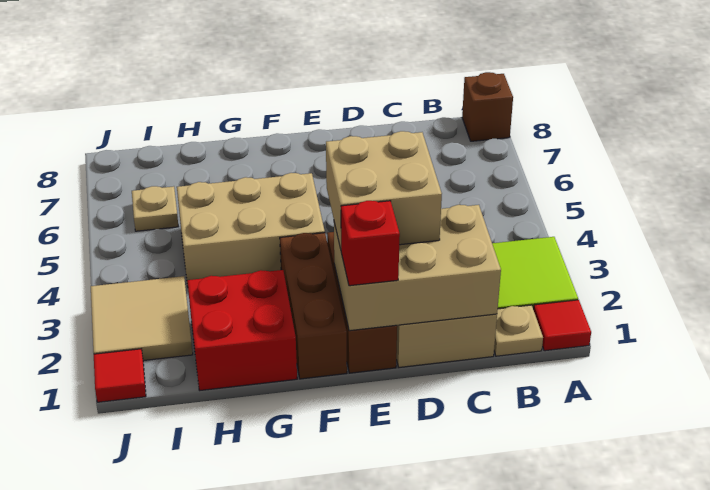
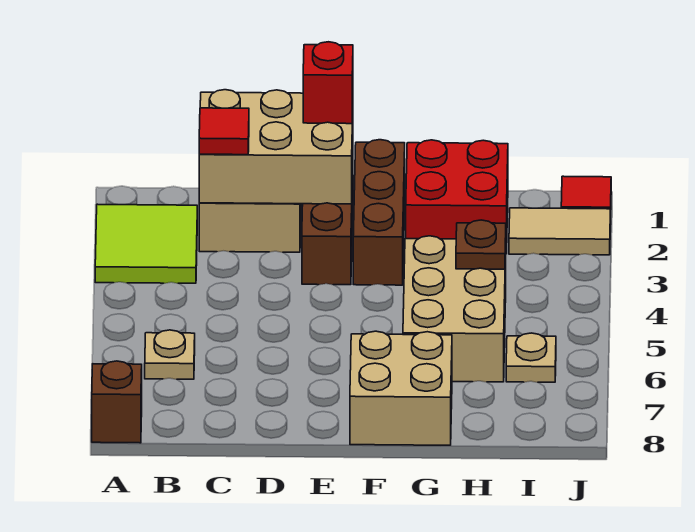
red 1x1 tile [533,300,591,351] -> red 1x1 tile moved to [199,108,249,155]
tan 1x1 plate [494,305,543,356] -> tan 1x1 plate moved to [145,330,195,379]
tan 2x2 brick [326,131,442,249] -> tan 2x2 brick moved to [350,331,452,445]
tan 2x3 brick [177,173,325,287] -> tan 2x3 brick turned to [403,236,506,382]
none -> brown 1x1 plate [456,220,506,269]
tan 2x2 tile [91,276,193,361] -> tan 1x2 tile [509,208,611,255]

